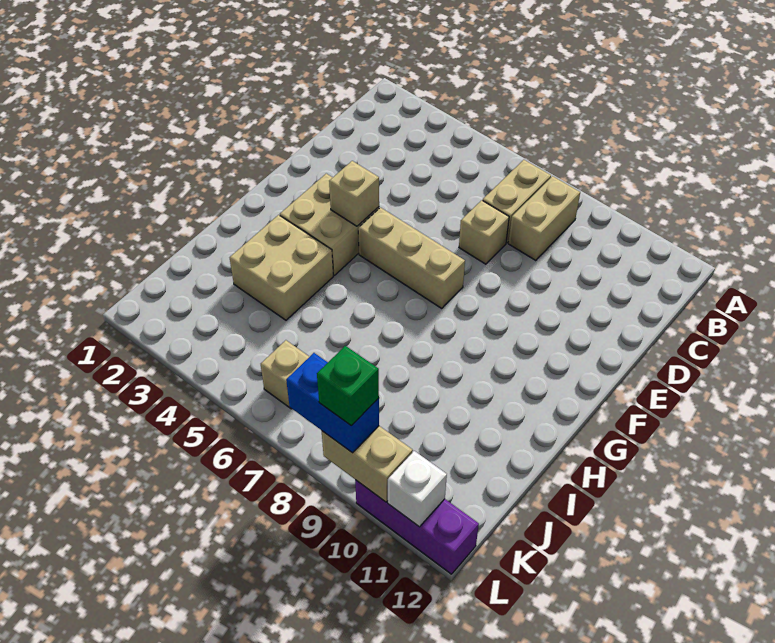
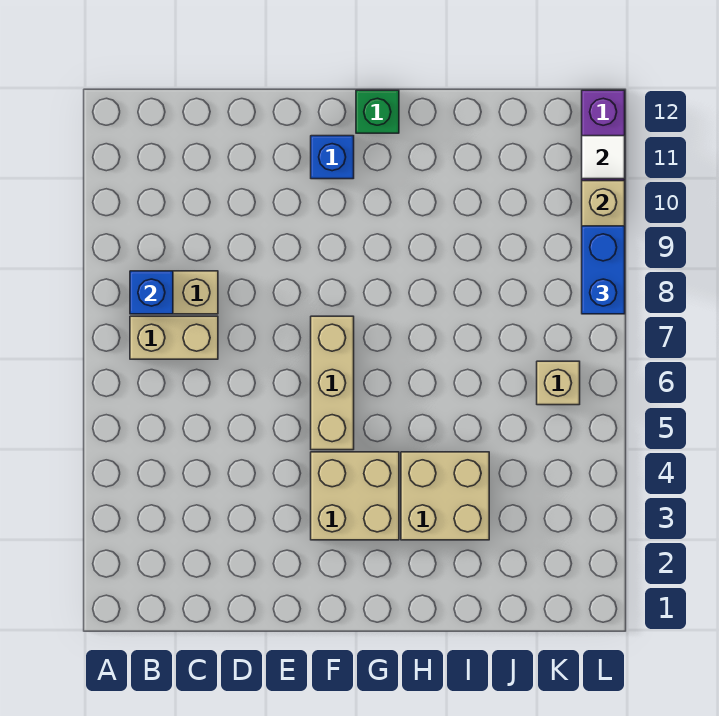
none -> blue 1x1 brick [130,271,173,314]
tan 1x1 brick [459,200,509,264] -> none
tan 1x1 brick [329,161,379,226] -> none
none -> blue 1x1 brick [311,136,354,179]
green 1x1 brick [317,346,379,426] -> green 1x1 brick moved to [356,90,399,133]
white 1x1 brick [388,451,447,527] -> white 1x1 tile [582,136,625,179]

